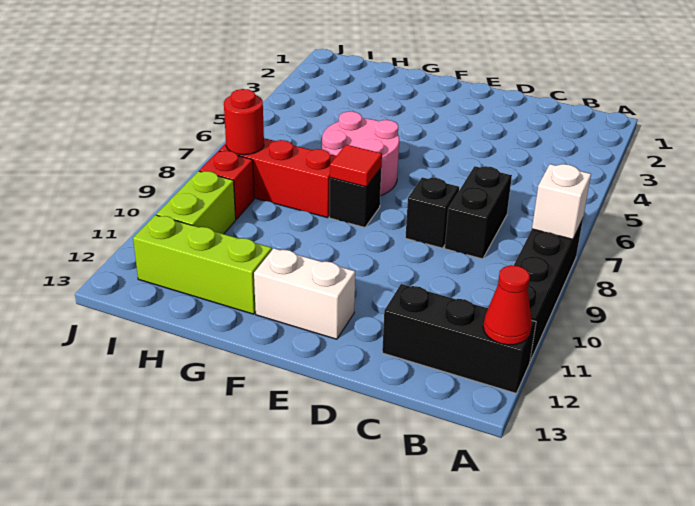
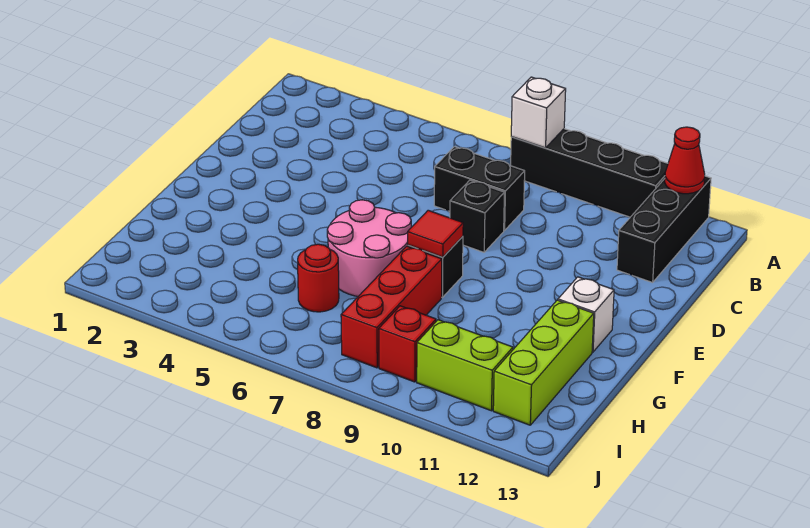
white 1x2 brick [254,248,355,339] -> white 1x1 brick [558,277,614,352]
red 1x1 round brick [224,89,264,155] -> red 1x1 round brick moved to [298,244,339,312]

